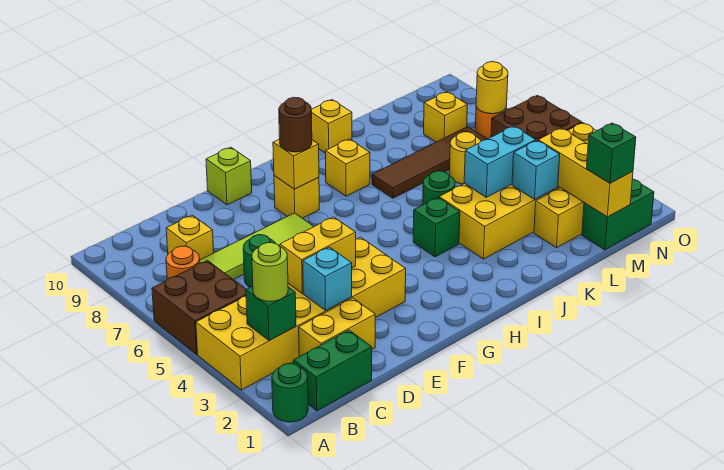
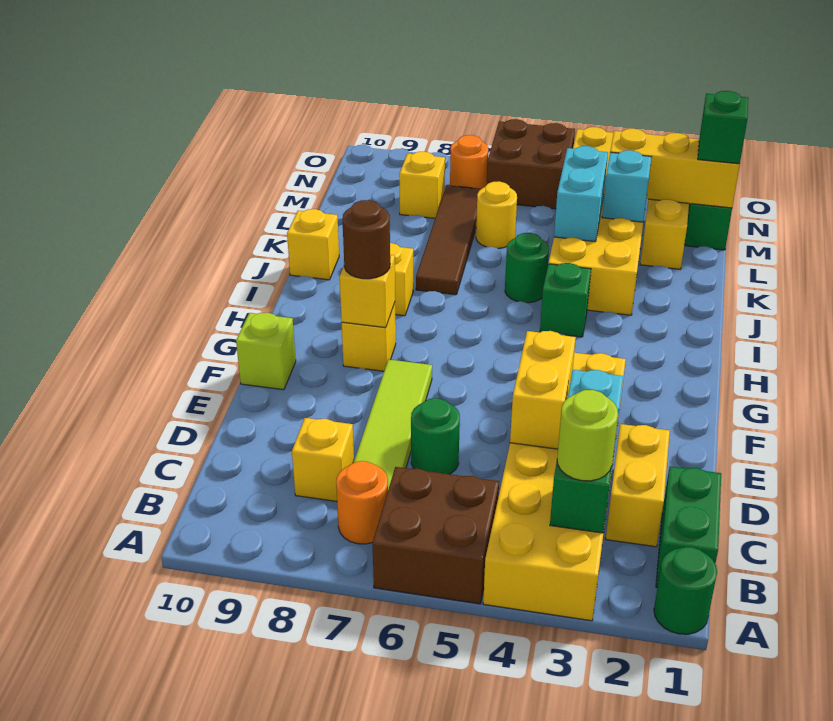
yellow 1x1 round brick [476,62,508,114] -> none

